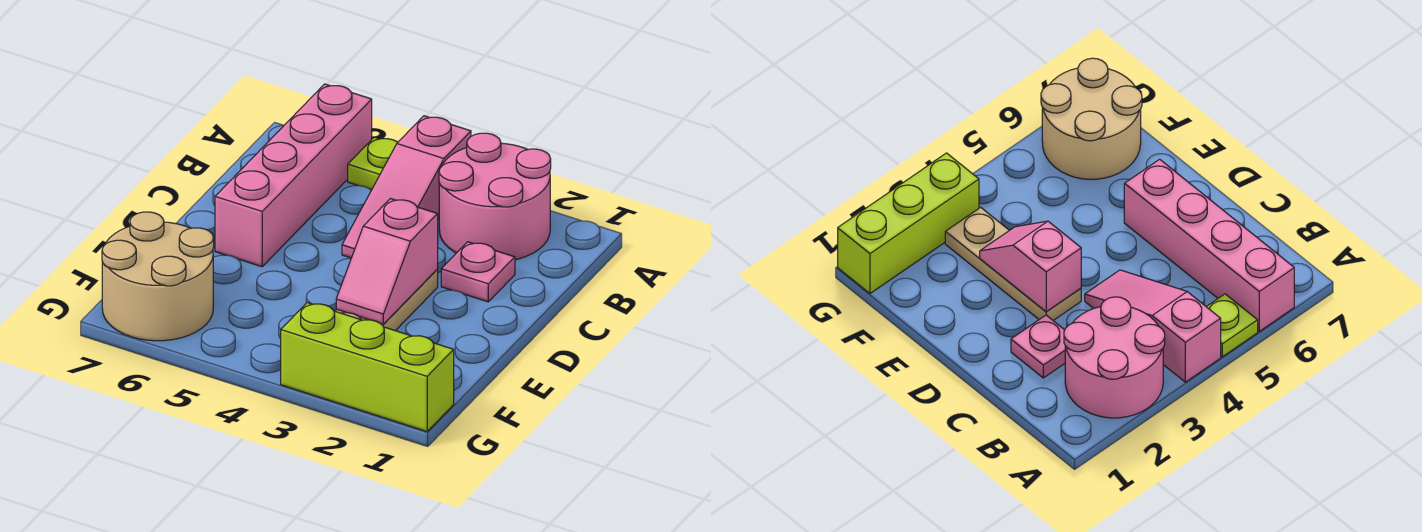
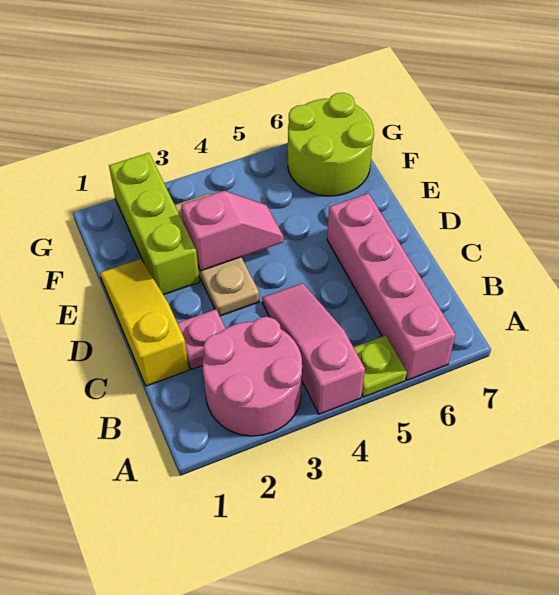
none -> yellow 1x3 slope [100,259,189,386]
pink 1x2 slope [336,199,438,324] -> pink 1x2 slope turned to [181,191,284,271]
tan 2x2 round brick [102,212,214,341] -> lime 2x2 round brick [288,93,374,196]
lime 1x3 brick [281,303,454,431] -> lime 1x3 brick turned to [109,153,200,295]

